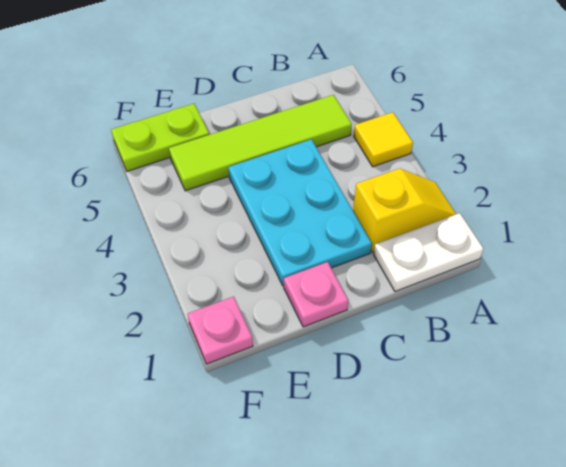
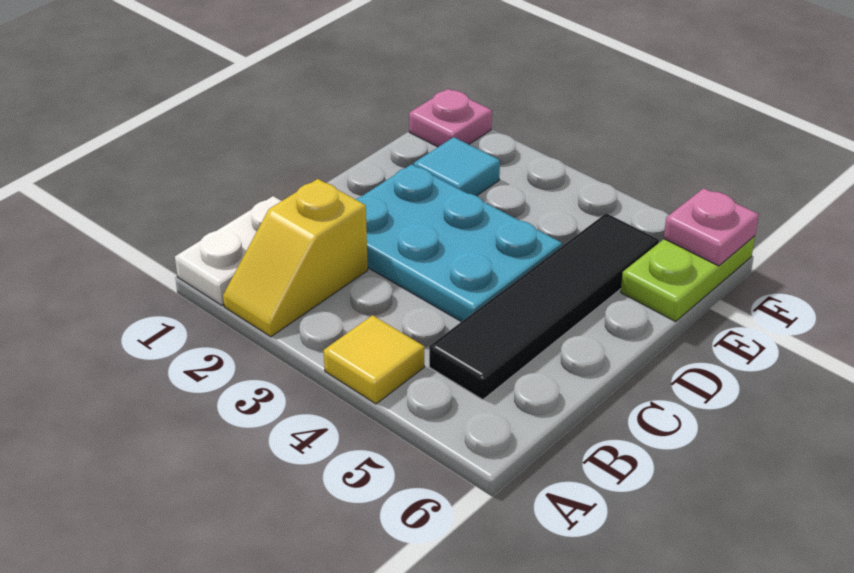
lime 1x4 tile [169,95,352,191] -> black 1x4 tile [429,213,659,400]
pink 1x1 plate [284,262,348,327] -> pink 1x1 plate moved to [664,188,759,266]
none -> cyan 1x1 tile [414,137,500,196]

